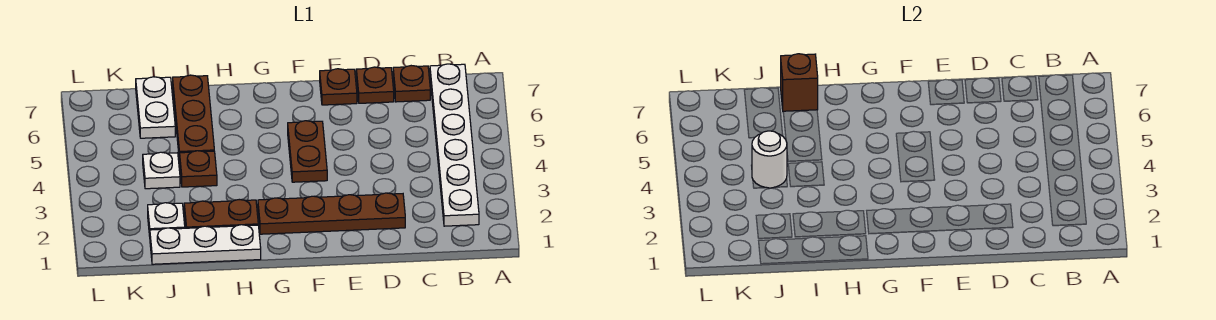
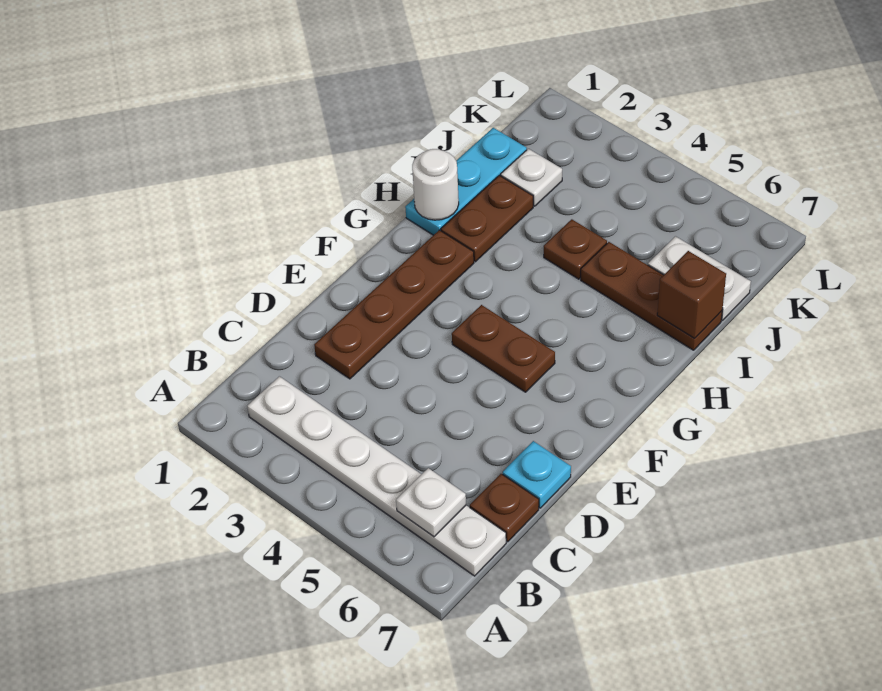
brown 1x1 plate [356,67,394,103] -> cyan 1x1 plate [503,441,571,508]
brown 1x1 plate [320,69,357,105] -> none
white 1x3 plate [150,225,261,264] -> cyan 1x3 plate [405,128,527,235]
white 1x1 plate [143,152,180,189] -> white 1x1 plate moved to [396,468,466,537]
white 1x1 round brick [752,131,787,188] -> white 1x1 round brick moved to [412,149,459,220]

